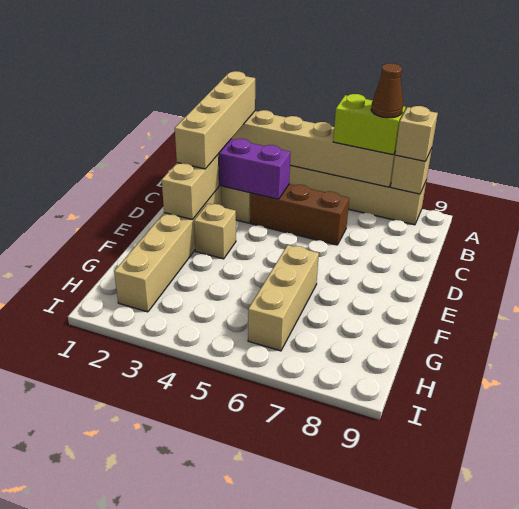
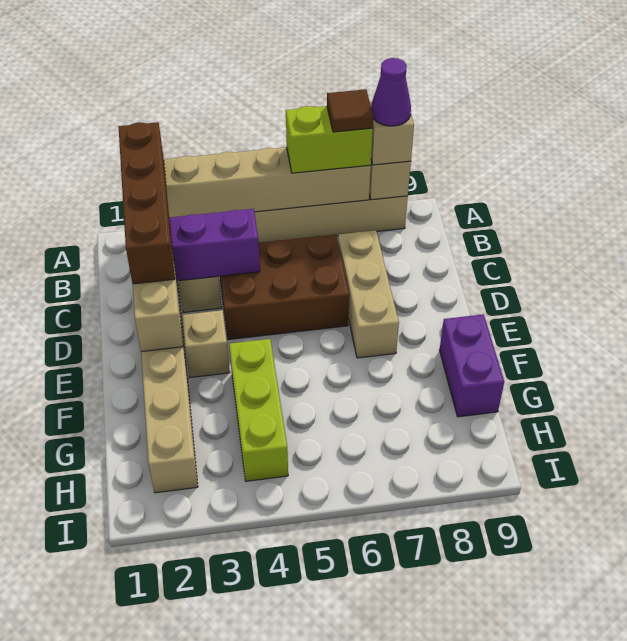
tan 1x4 brick [175,71,255,169] -> brown 1x4 brick [119,122,175,284]
brown 1x1 cone [371,63,403,118] -> brown 1x1 tile [327,89,373,132]
none -> purple 1x1 cone [371,58,411,126]
brown 1x3 brick [250,184,349,245] -> brown 2x3 brick [220,235,349,340]
none -> lime 1x3 brick [229,339,288,481]
tan 1x3 brick [248,245,319,351] -> tan 1x3 brick moved to [338,230,399,358]
none -> purple 1x2 brick [440,314,504,417]

